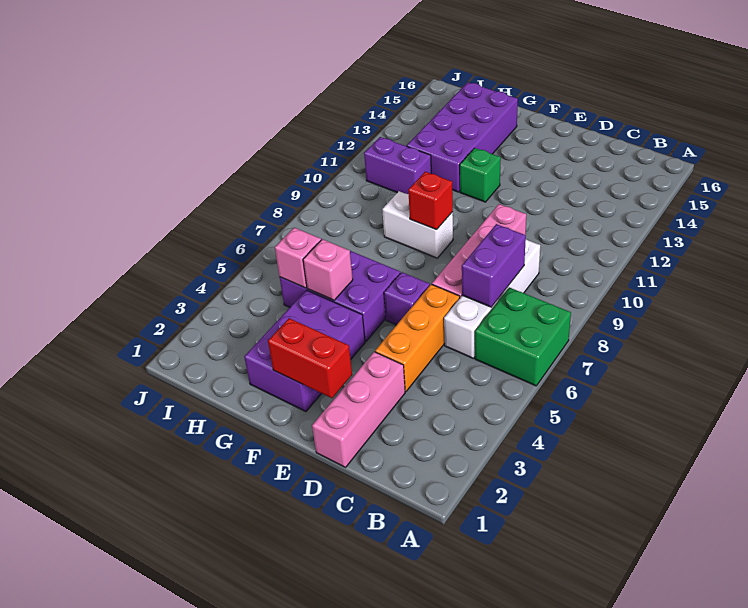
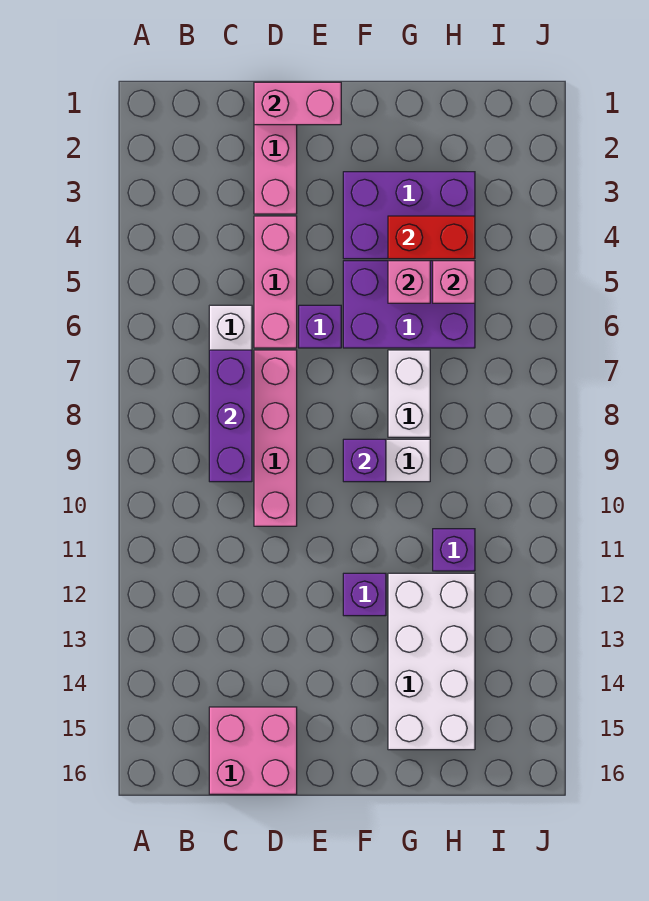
green 2x2 brick [475,287,571,386] -> none
purple 1x2 brick [462,224,526,307] -> purple 1x3 brick [209,350,252,482]
none -> pink 2x2 brick [209,707,297,794]
none -> pink 1x2 brick [254,82,341,125]
orange 1x3 brick [375,284,460,392] -> pink 1x3 brick [254,216,297,348]
red 1x2 brick [268,318,352,398] -> red 1x2 brick moved to [388,216,475,259]
purple 2x3 brick [244,290,365,412] -> purple 2x3 brick turned to [343,172,475,259]
red 1x1 brick [408,172,453,230] -> purple 1x1 brick [343,439,386,482]
green 1x1 brick [460,148,501,202] -> purple 1x1 brick [343,573,386,616]
none -> white 1x2 brick [388,350,430,437]
purple 2x4 brick [407,82,518,192] -> white 2x4 brick [388,573,475,750]
purple 1x2 brick [364,137,431,194] -> purple 1x1 brick [433,529,475,571]

